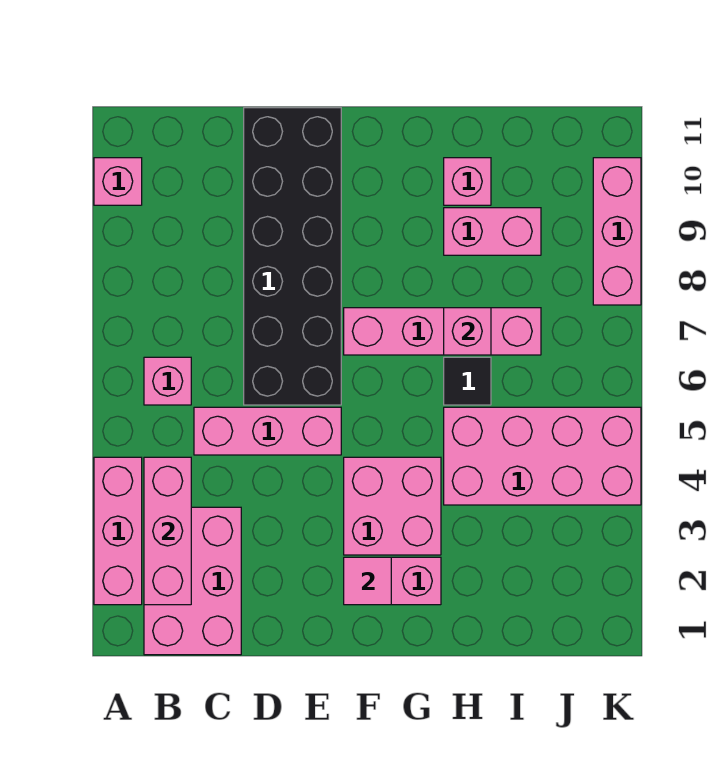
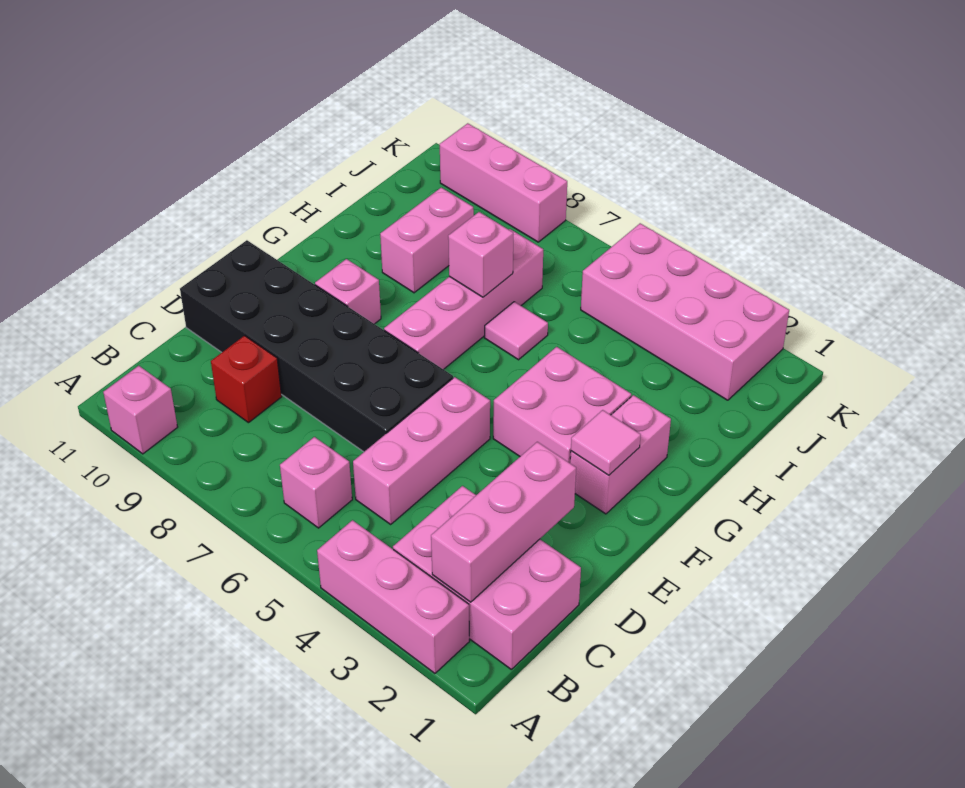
pink 1x3 brick [144,457,191,605] -> pink 1x3 brick turned to [431,442,576,602]
none -> red 1x1 brick [211,336,282,423]
pink 2x4 brick [444,407,641,505] -> pink 2x4 brick turned to [581,223,789,400]
black 1x1 tile [444,357,491,405] -> pink 1x1 tile [485,302,548,360]
pink 1x1 brick [444,158,491,205] -> pink 1x1 brick moved to [315,259,381,324]

